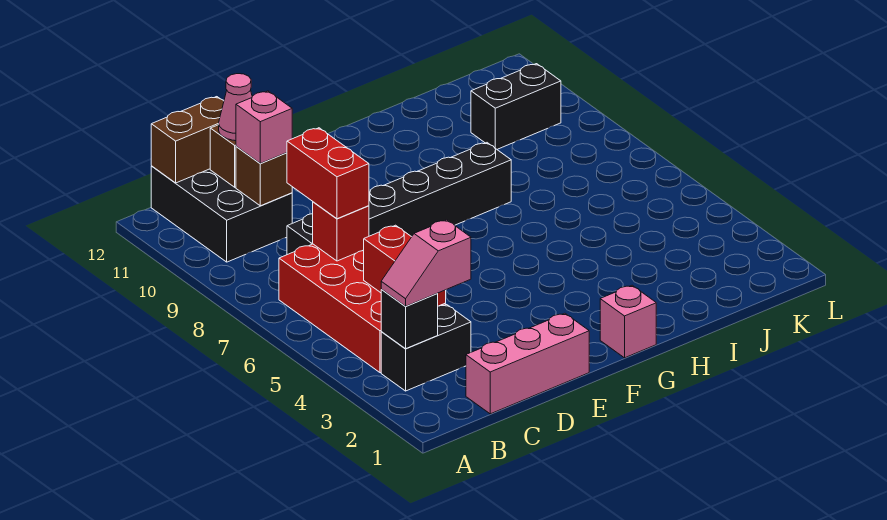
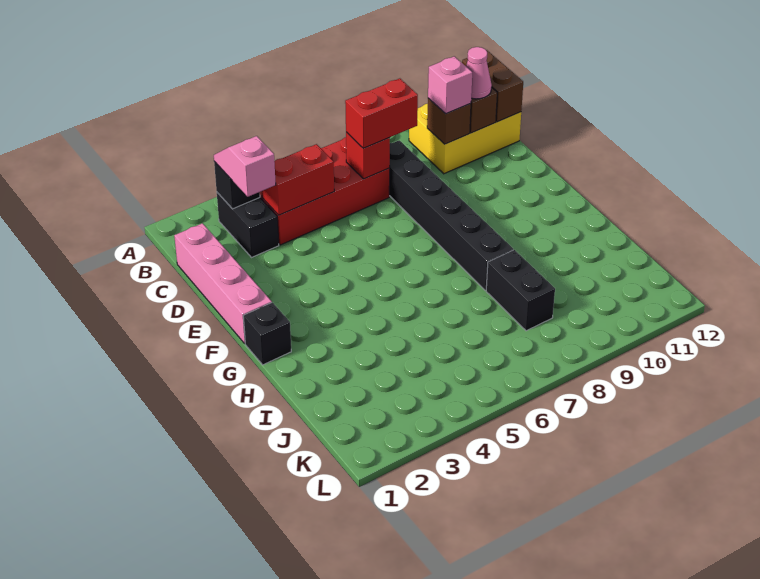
black 2x3 brick [151,166,292,262] -> yellow 2x3 brick [409,104,521,174]
pink 1x3 brick [466,313,589,414] -> pink 1x4 brick [174,223,272,343]
pink 1x1 brick [600,285,656,358] -> black 1x1 brick [243,302,291,365]
black 1x2 brick [471,64,561,149] -> black 1x2 brick moved to [486,250,555,331]

